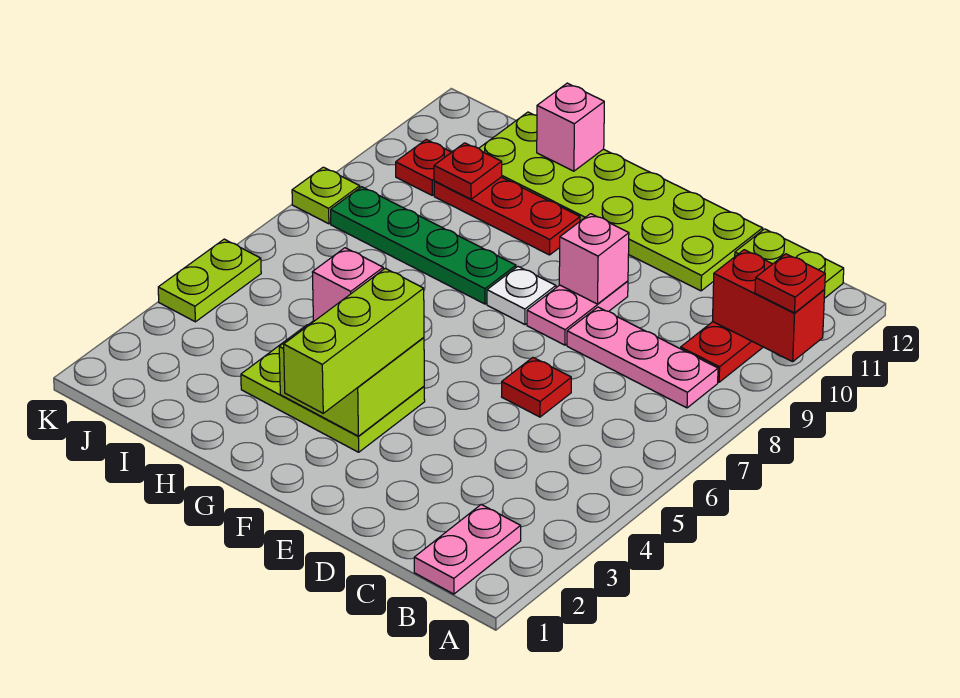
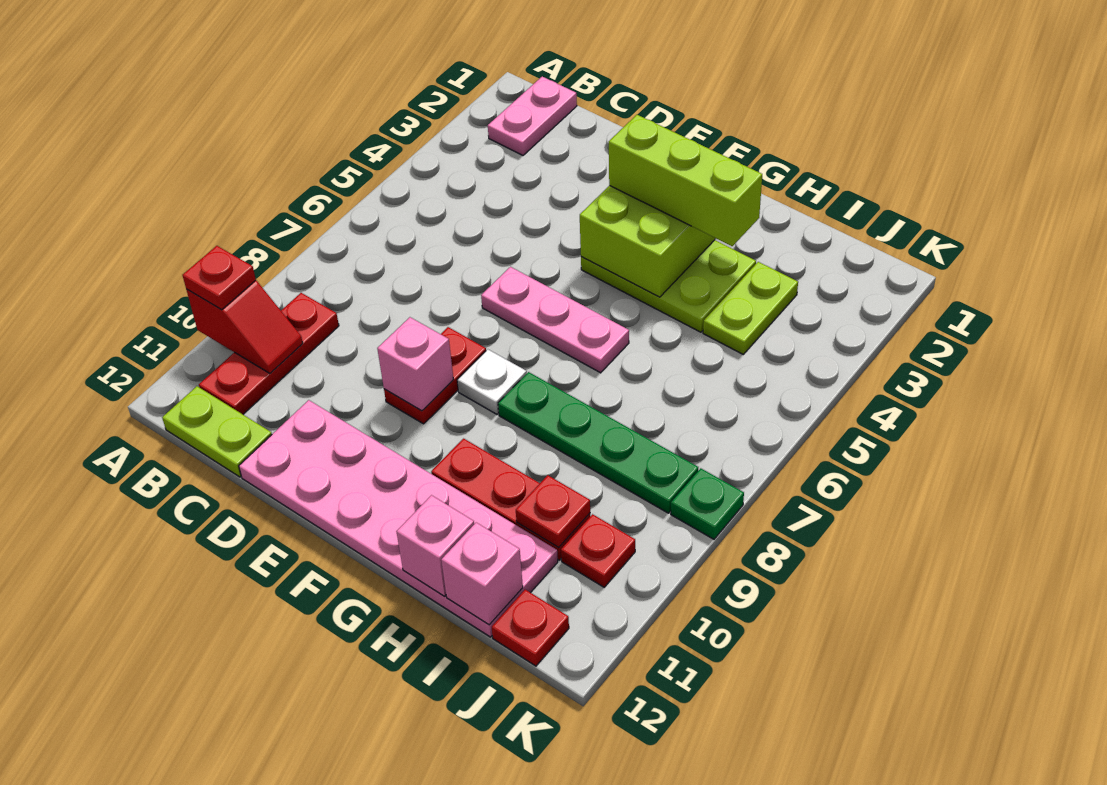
red 1x2 brick [713,250,825,362] -> red 1x2 slope [186,280,303,373]
pink 1x3 plate [567,307,718,408] -> pink 1x3 plate moved to [481,267,629,373]
red 1x1 plate [502,358,571,417] -> red 1x1 plate moved to [492,590,569,666]
lime 2x6 plate [479,112,763,291] -> pink 2x6 plate [239,400,558,637]
pink 1x2 plate [527,281,628,345] -> red 1x2 plate [384,327,486,424]
lime 1x3 brick [284,268,424,413] -> lime 1x3 brick turned to [609,115,762,246]
pink 1x1 brick [312,248,383,321] -> pink 1x1 brick moved to [441,523,523,625]
lime 1x2 plate [158,239,261,322] -> lime 1x2 plate moved to [703,262,798,354]
lime 1x1 plate [292,167,360,224] -> green 1x1 plate [671,468,744,539]

